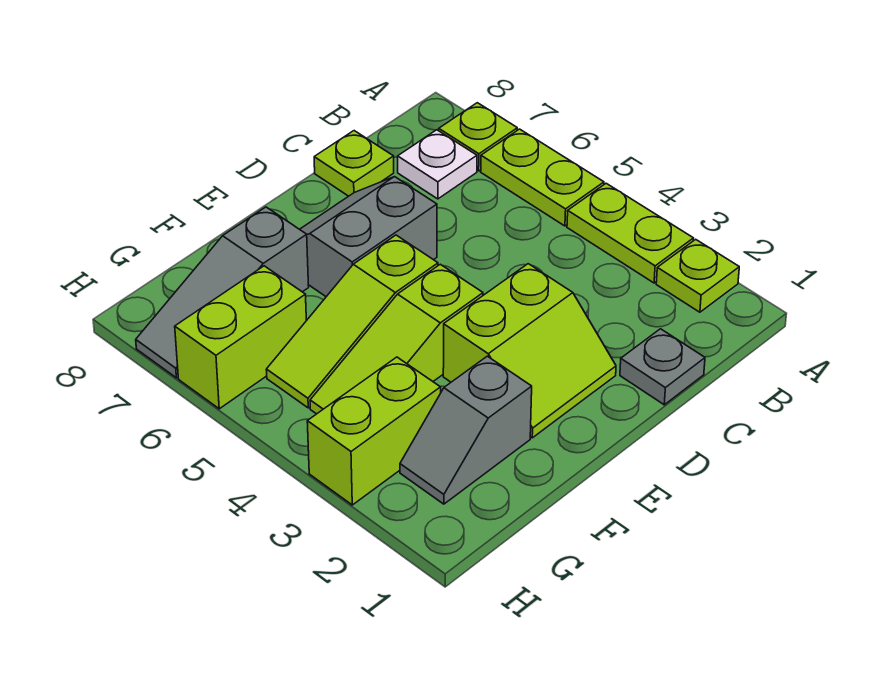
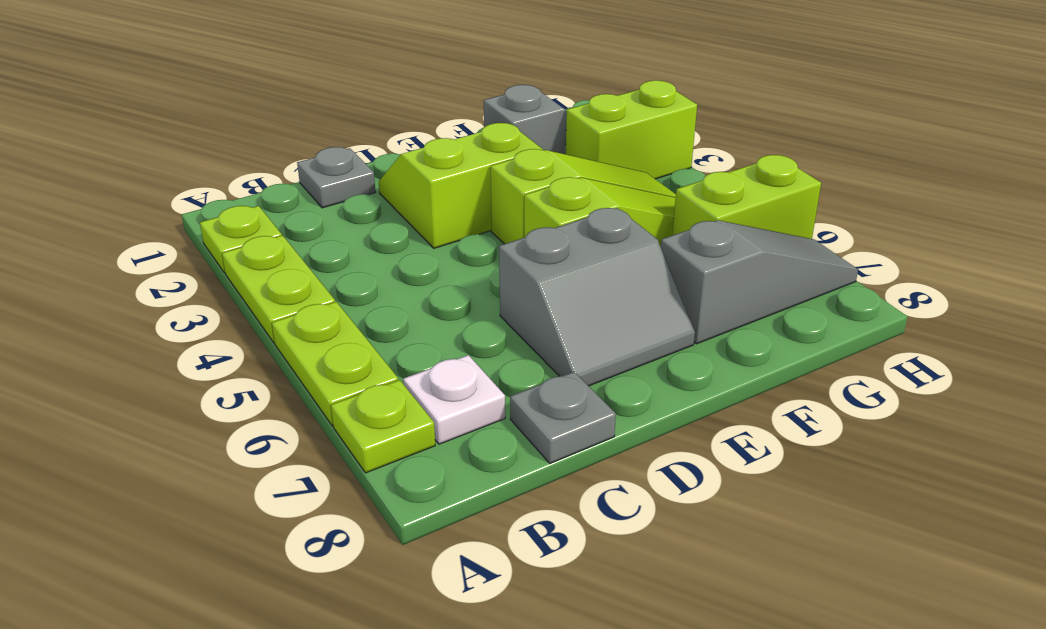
lime 1x1 plate [314,131,394,196] -> grey 1x1 plate [510,372,616,463]

